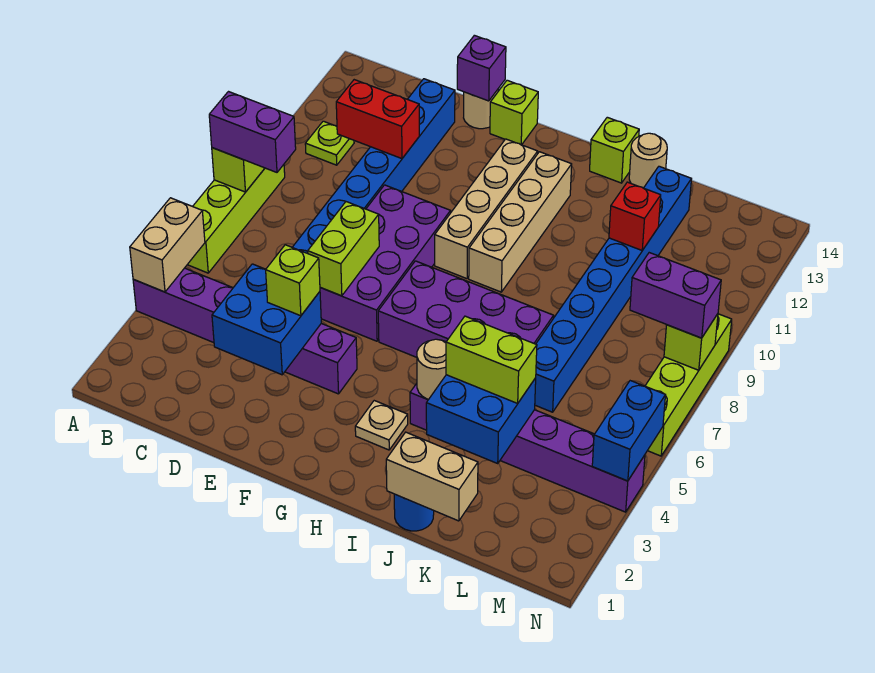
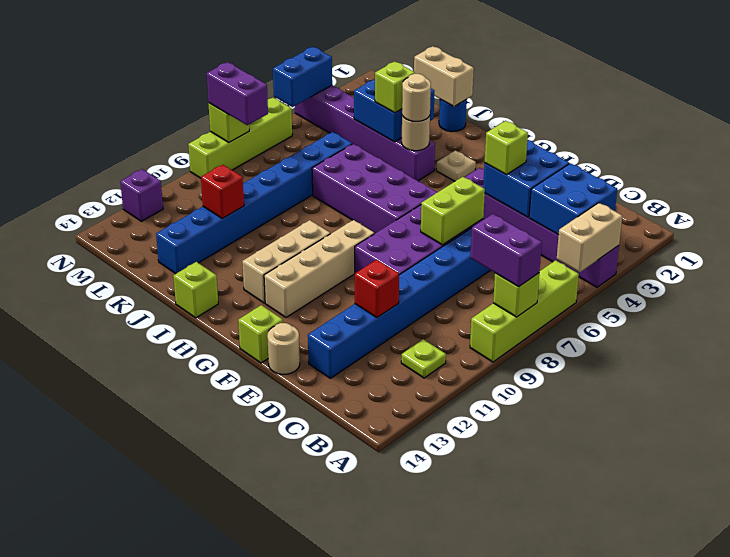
none -> blue 2x2 brick [529,163,617,235]
red 1x2 brick [336,80,419,159] -> red 1x1 brick [355,260,399,318]
purple 1x1 brick [457,35,506,101] -> purple 1x1 brick moved to [120,169,163,221]
tan 1x4 brick [469,152,572,292] -> tan 1x3 brick [242,220,330,303]
lime 1x2 brick [446,316,537,403] -> lime 1x1 brick [375,61,415,113]
tan 1x1 round brick [629,133,667,188] -> tan 1x1 round brick moved to [402,74,431,121]

